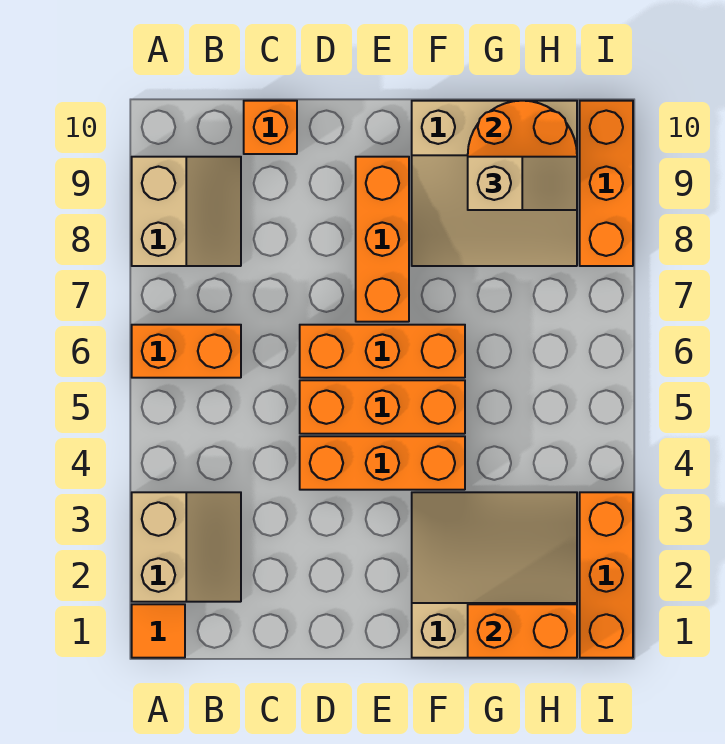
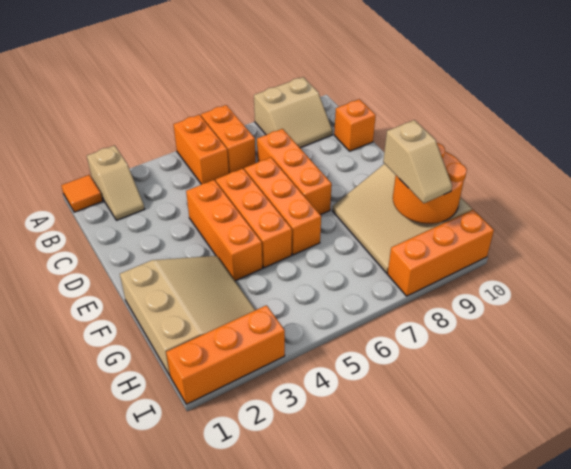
tan 2x2 slope [132,492,241,602] -> tan 1x2 slope [87,145,144,220]
orange 1x3 brick [356,157,409,322] -> orange 1x3 brick turned to [257,129,332,215]
orange 1x2 brick [468,604,577,658] -> orange 1x2 brick moved to [173,115,229,184]

